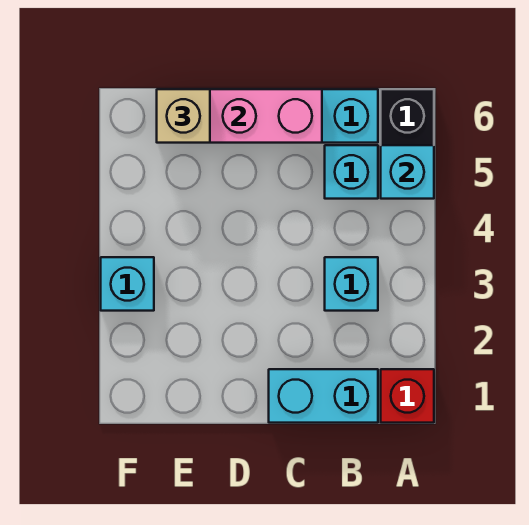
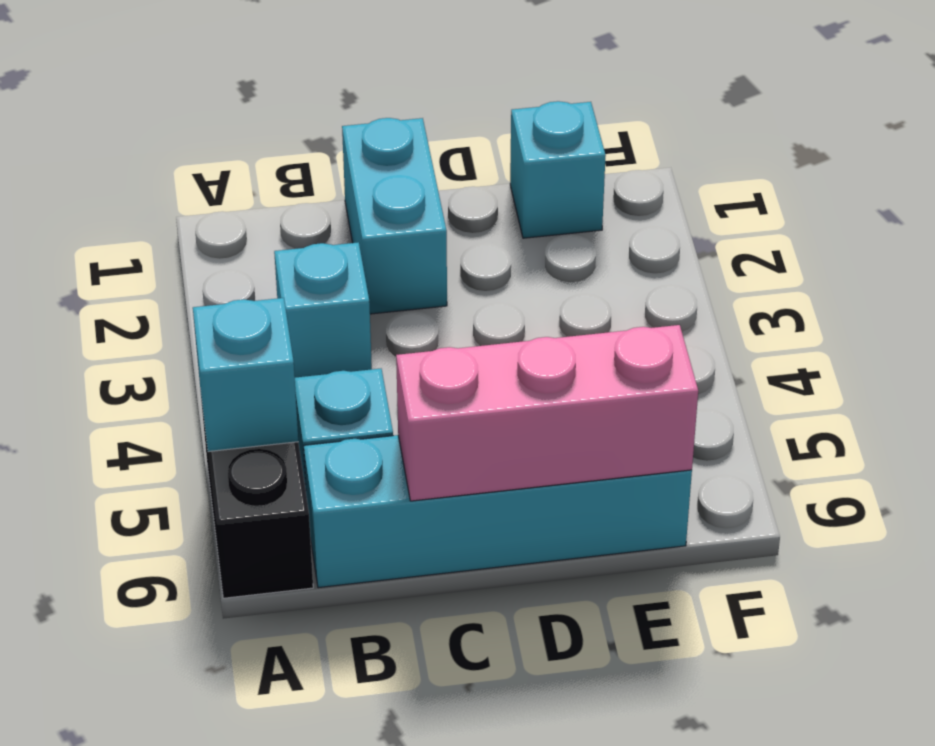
red 1x1 brick [381,369,434,423] -> none
cyan 1x2 brick [269,369,378,423] -> cyan 1x2 brick turned to [342,118,447,314]
tan 1x1 brick [157,89,210,143] -> none
cyan 1x1 brick [101,257,154,311] -> cyan 1x1 brick moved to [510,101,606,238]

